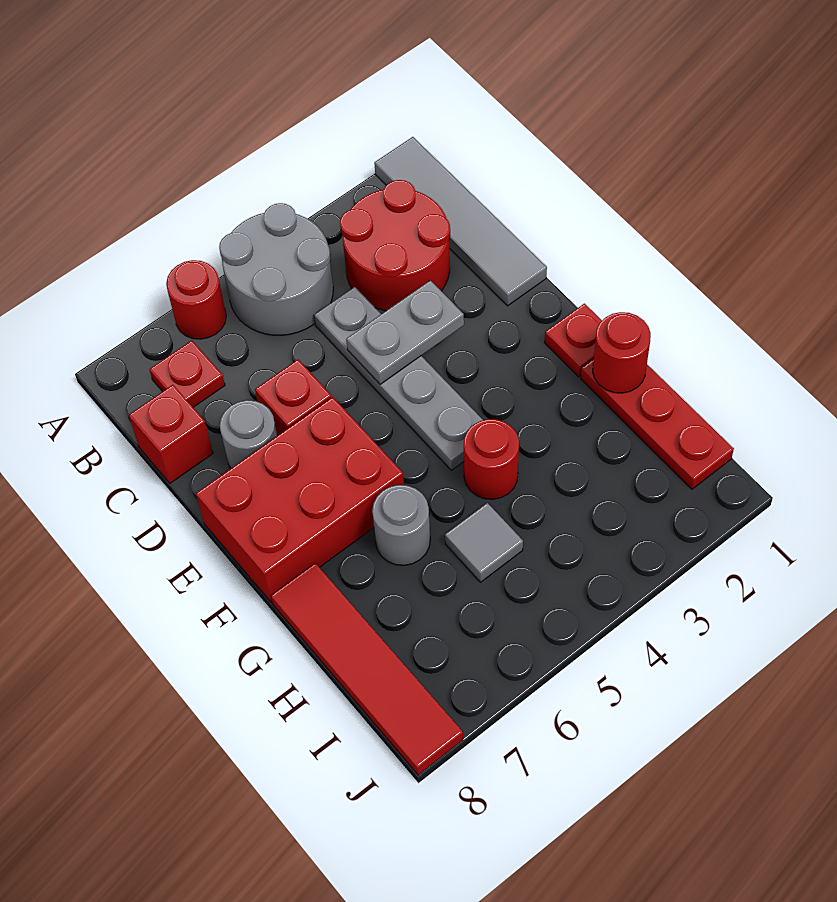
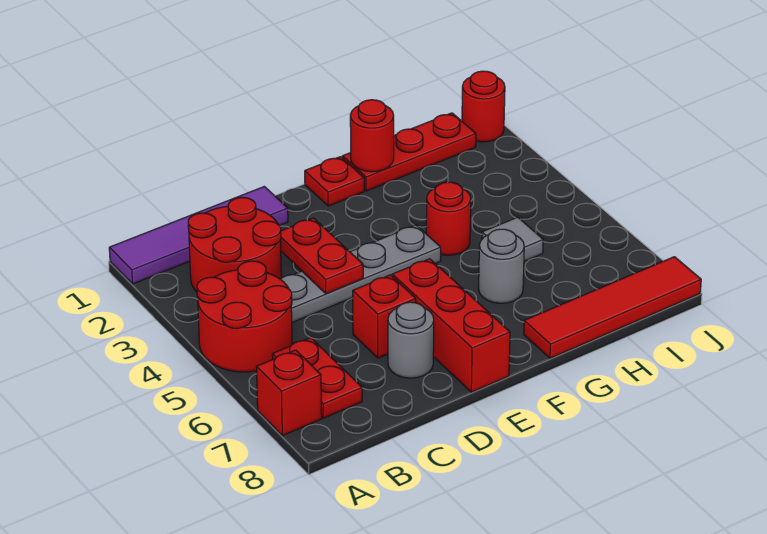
grey 1x4 tile [374,137,547,306] -> purple 1x4 tile [109,186,288,284]
grey 2x2 round brick [219,203,333,335] -> red 2x2 round brick [197,261,292,372]
red 1x1 round brick [166,260,226,339] -> red 1x1 round brick moved to [462,71,505,142]
red 1x1 plate [149,340,225,407] -> red 1x2 plate [272,338,362,418]
red 1x1 brick [129,385,213,483] -> red 1x1 brick moved to [257,350,322,436]
grey 1x2 plate [346,280,464,384] -> red 1x2 plate [281,218,363,294]
red 2x3 brick [196,397,404,602] -> red 1x3 brick [392,259,510,392]

